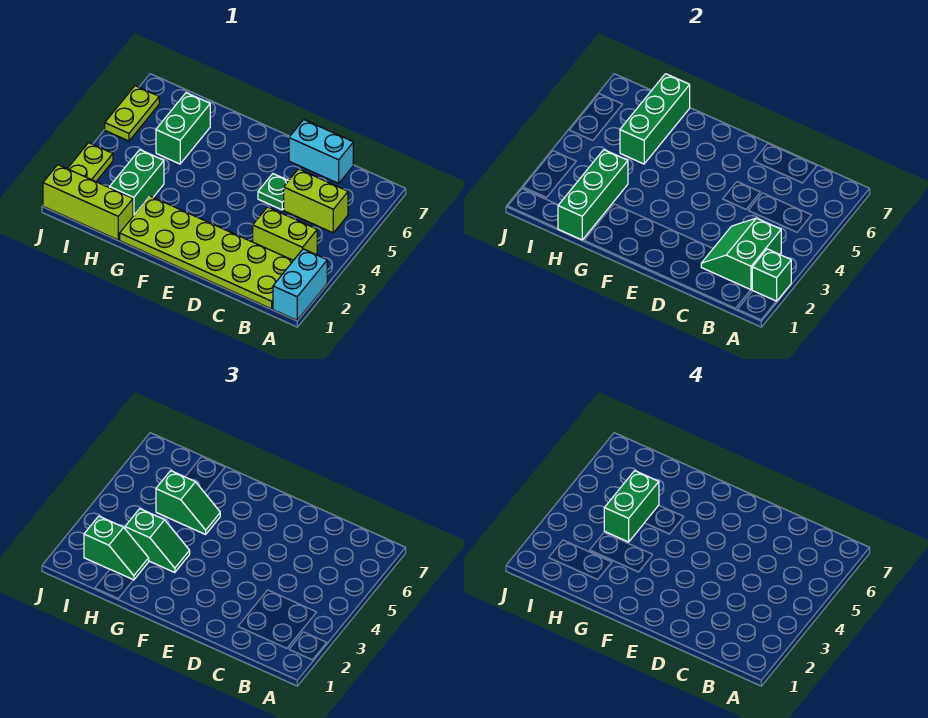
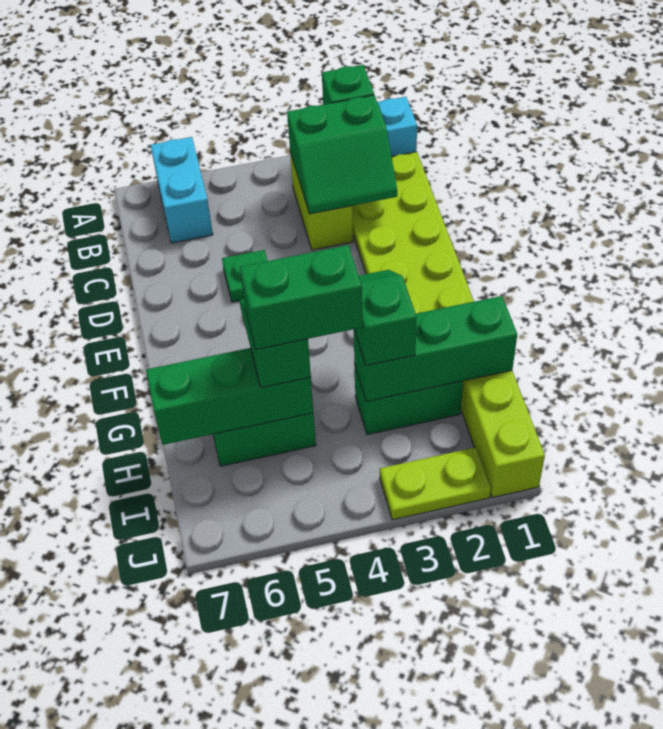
lime 1x2 brick [284,169,348,233] -> none
cyan 1x2 brick [289,120,353,183] -> cyan 1x2 brick moved to [151,137,213,243]
green 1x2 slope [84,516,149,580] -> none
lime 1x2 plate [105,86,159,141] -> none

